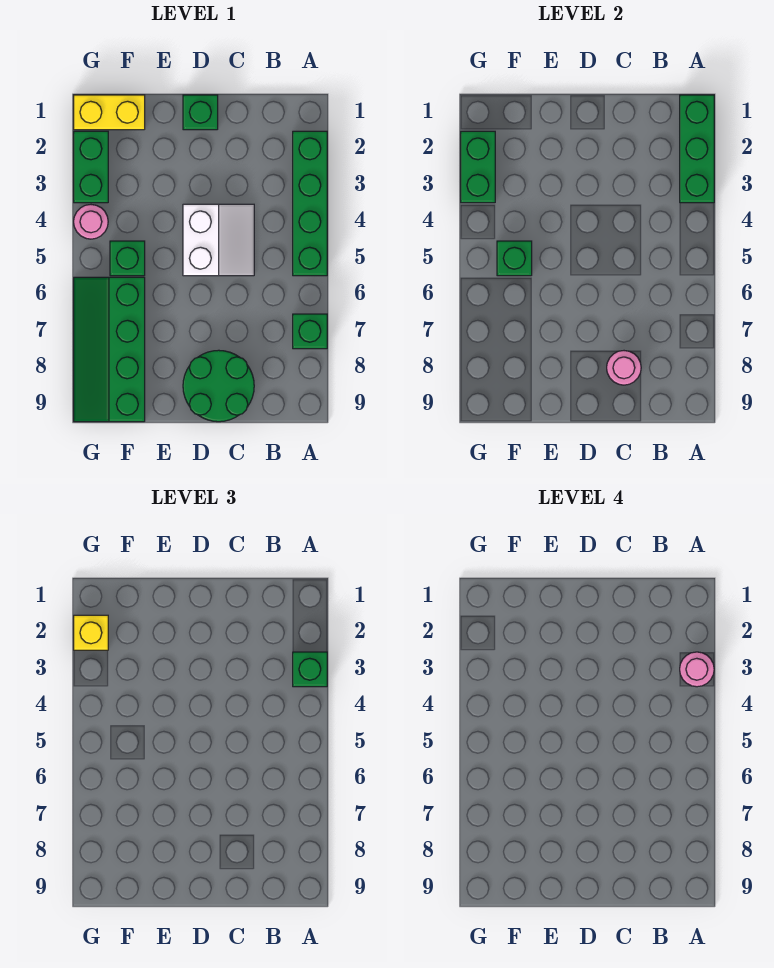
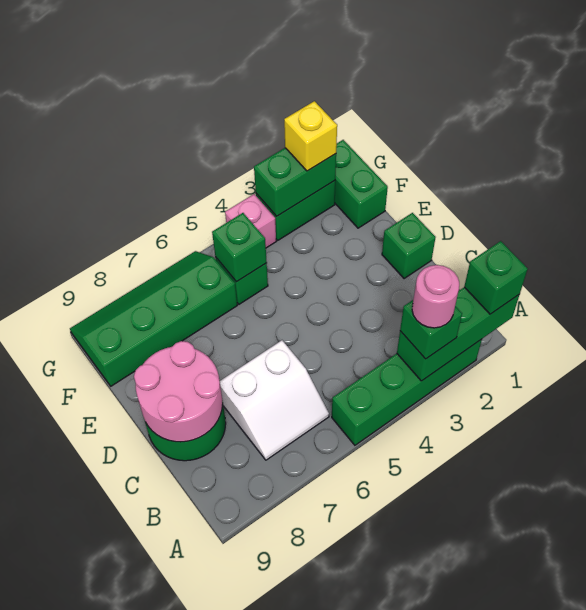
green 1x1 brick [293,314,327,349] -> green 1x1 brick moved to [464,241,528,314]
white 2x2 slope [183,204,254,276] -> white 2x2 slope moved to [220,340,329,460]
pink 1x1 round brick [607,351,641,385] -> pink 2x2 round brick [134,341,223,442]
yellow 1x2 brick [74,95,145,130] -> green 1x2 brick [335,140,388,228]
pink 1x1 round brick [74,205,108,239] -> pink 1x1 brick [225,194,276,248]

